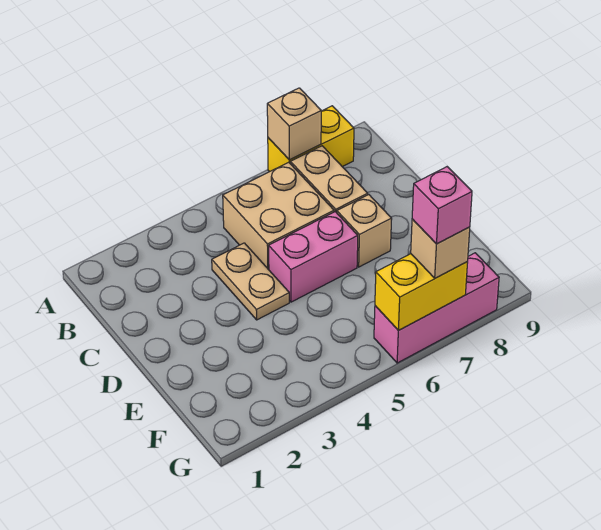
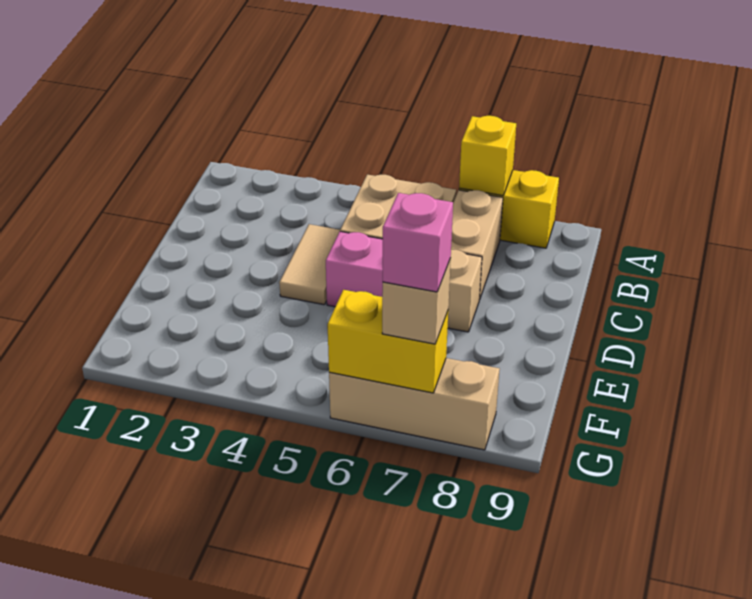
tan 1x1 brick [267,88,321,160] -> yellow 1x1 brick [459,116,516,196]
tan 1x2 plate [212,243,289,320] -> tan 1x2 tile [279,224,340,305]
pink 1x3 brick [374,253,499,363] -> tan 1x3 brick [329,358,500,450]

